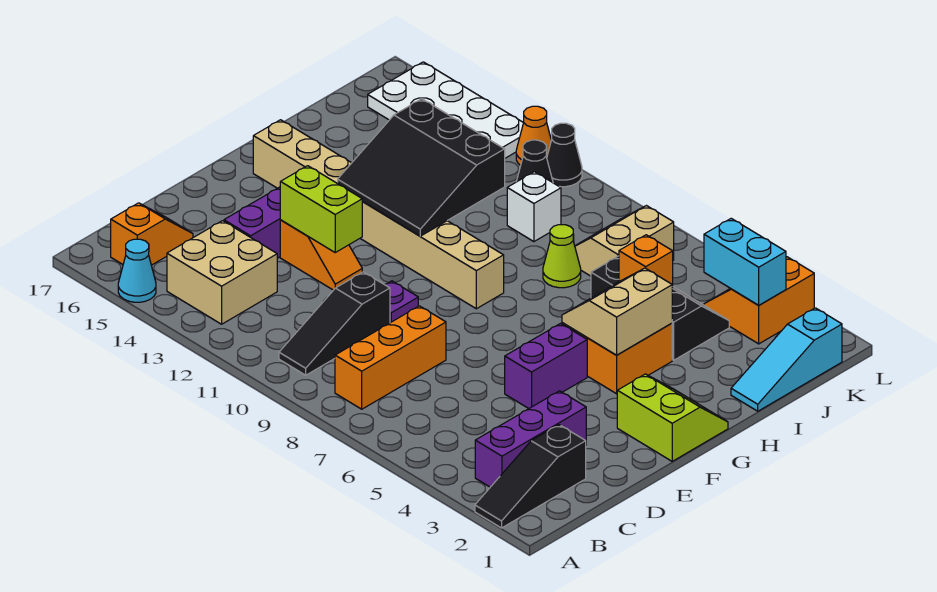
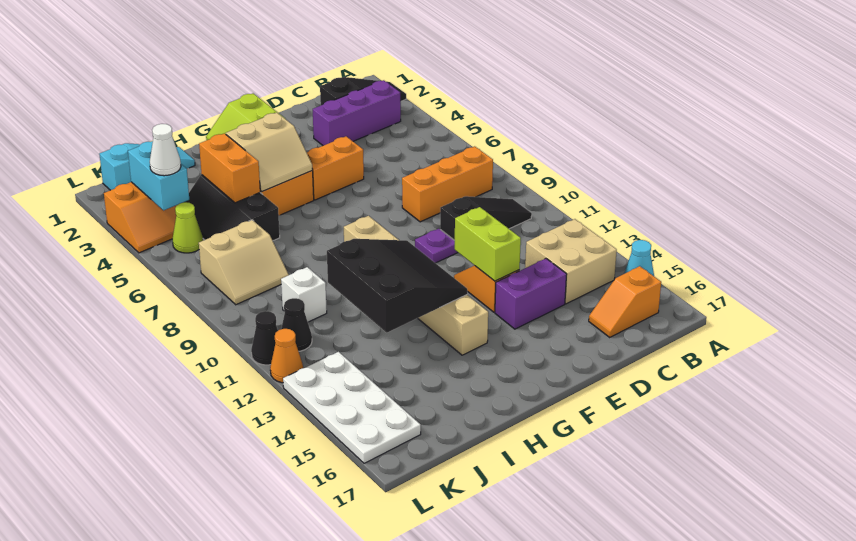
purple 1x2 brick [505,324,587,409] -> orange 1x2 brick [307,136,364,200]
tan 1x8 brick [253,120,504,309] -> tan 1x6 brick [344,216,488,355]
orange 1x1 brick [619,235,673,289] -> orange 1x2 brick [199,133,260,203]
lime 1x1 cone [543,225,581,288] -> lime 1x1 cone moved to [172,202,203,253]
none -> white 1x1 cone [150,124,181,176]

